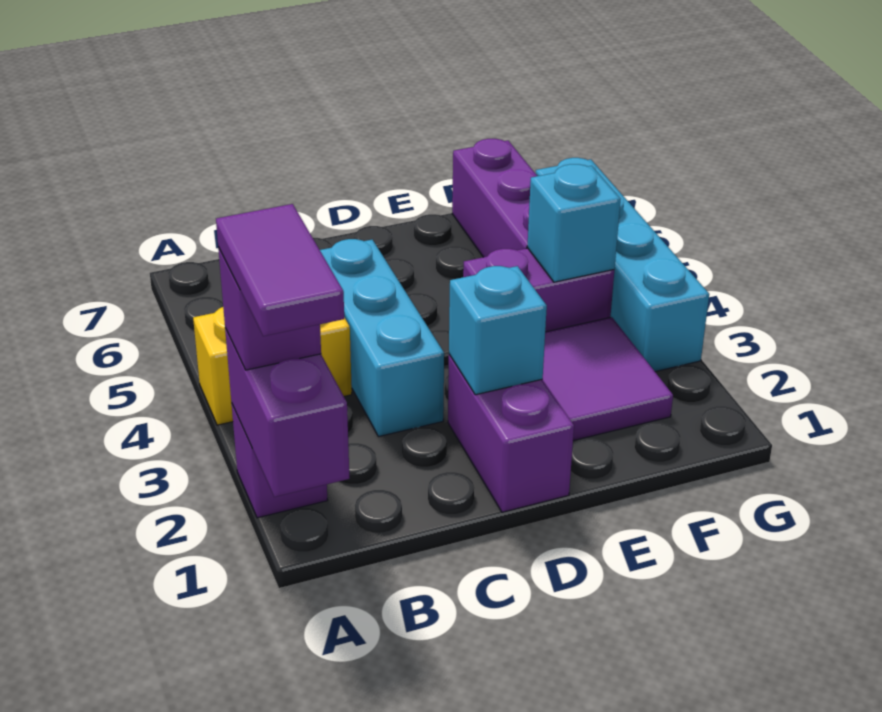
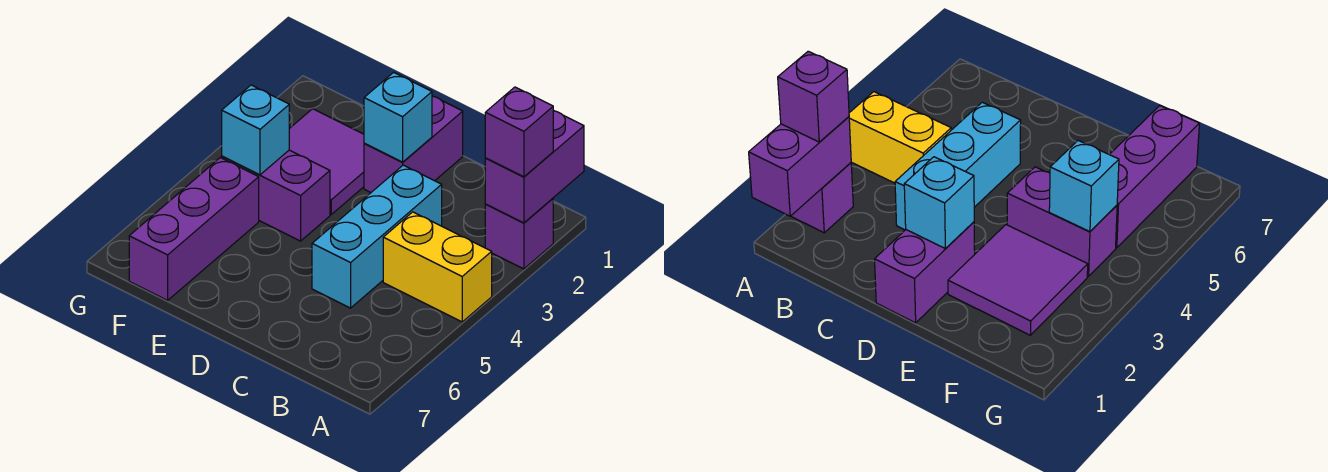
purple 1x2 tile [216,204,344,336] -> none
cyan 1x4 brick [536,158,709,372] -> none

